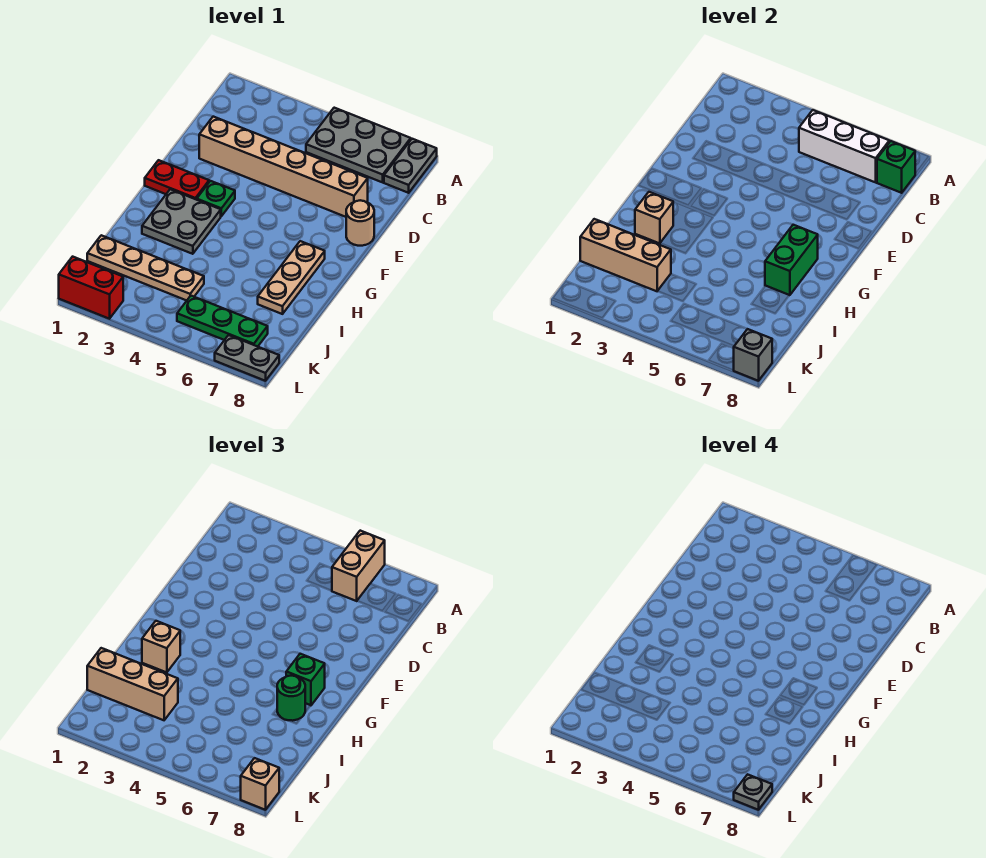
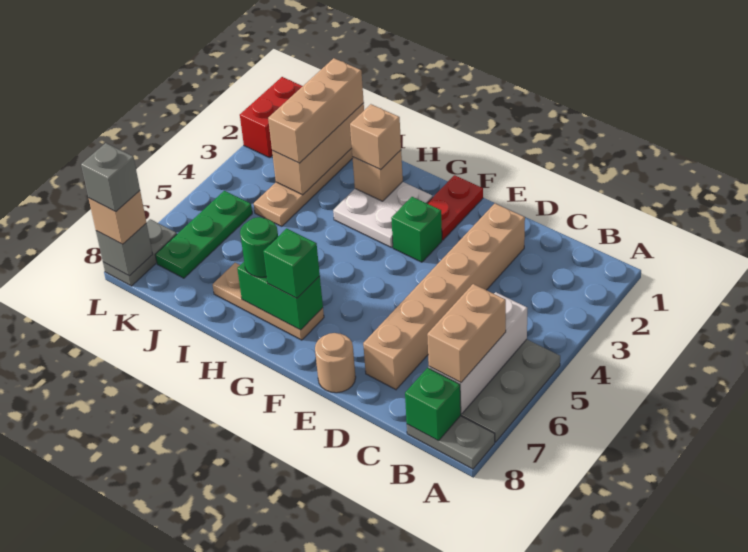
tan 1x2 brick [332,531,385,601] -> tan 1x2 brick turned to [427,284,506,383]
green 1x1 plate [197,181,235,216] -> green 1x1 brick [391,197,442,262]
grey 2x2 plate [142,189,221,254] -> white 2x2 plate [333,182,433,248]
grey 1x1 plate [734,774,772,810] -> grey 1x1 brick [81,143,140,212]

